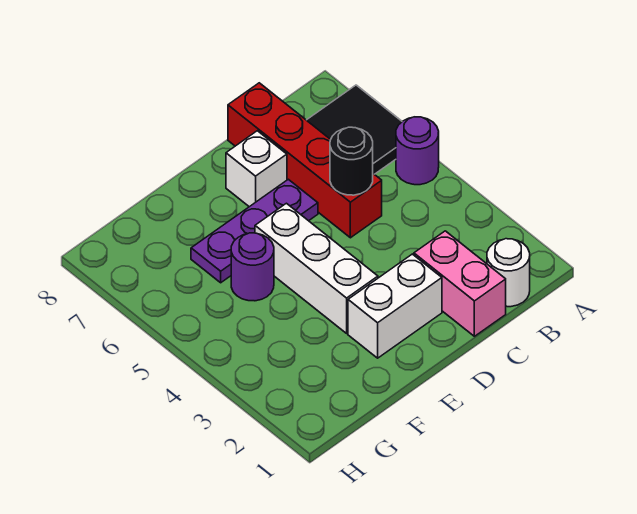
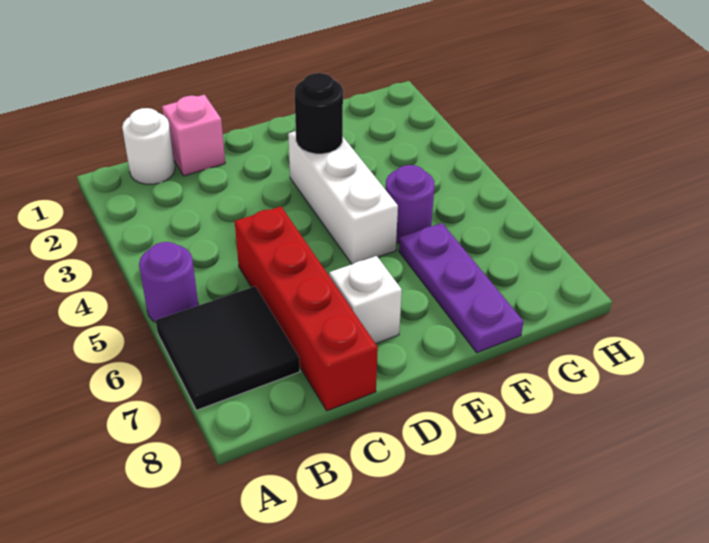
pink 1x2 brick [414,231,506,336] -> pink 1x1 brick [162,95,225,176]
black 1x1 round brick [330,127,373,195] -> black 1x1 round brick moved to [295,73,343,154]
white 1x2 brick [348,254,442,358] -> none
purple 1x3 plate [191,179,318,283] -> purple 1x3 plate turned to [399,223,524,353]

